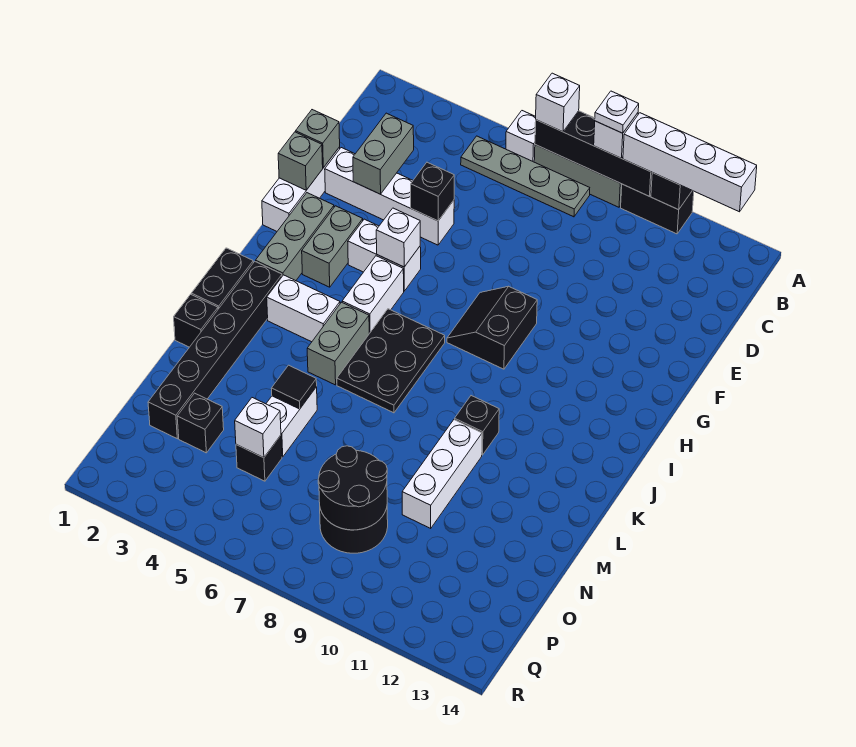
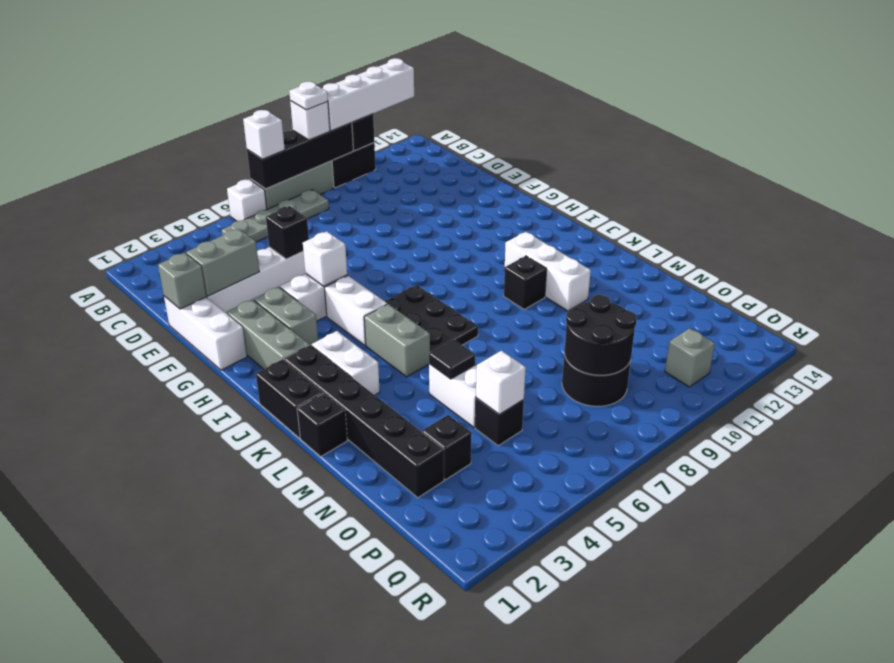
grey 1x2 brick [353,113,414,194] -> grey 1x2 brick turned to [186,229,259,296]
grey 1x1 brick [278,132,323,190] -> grey 1x1 brick moved to [665,328,715,387]
black 2x2 slope [447,286,537,369] -> none
white 1x2 brick [267,275,340,342] -> white 1x2 brick turned to [312,331,380,395]
white 1x3 brick [402,420,482,528] -> white 1x3 brick moved to [504,232,591,311]

